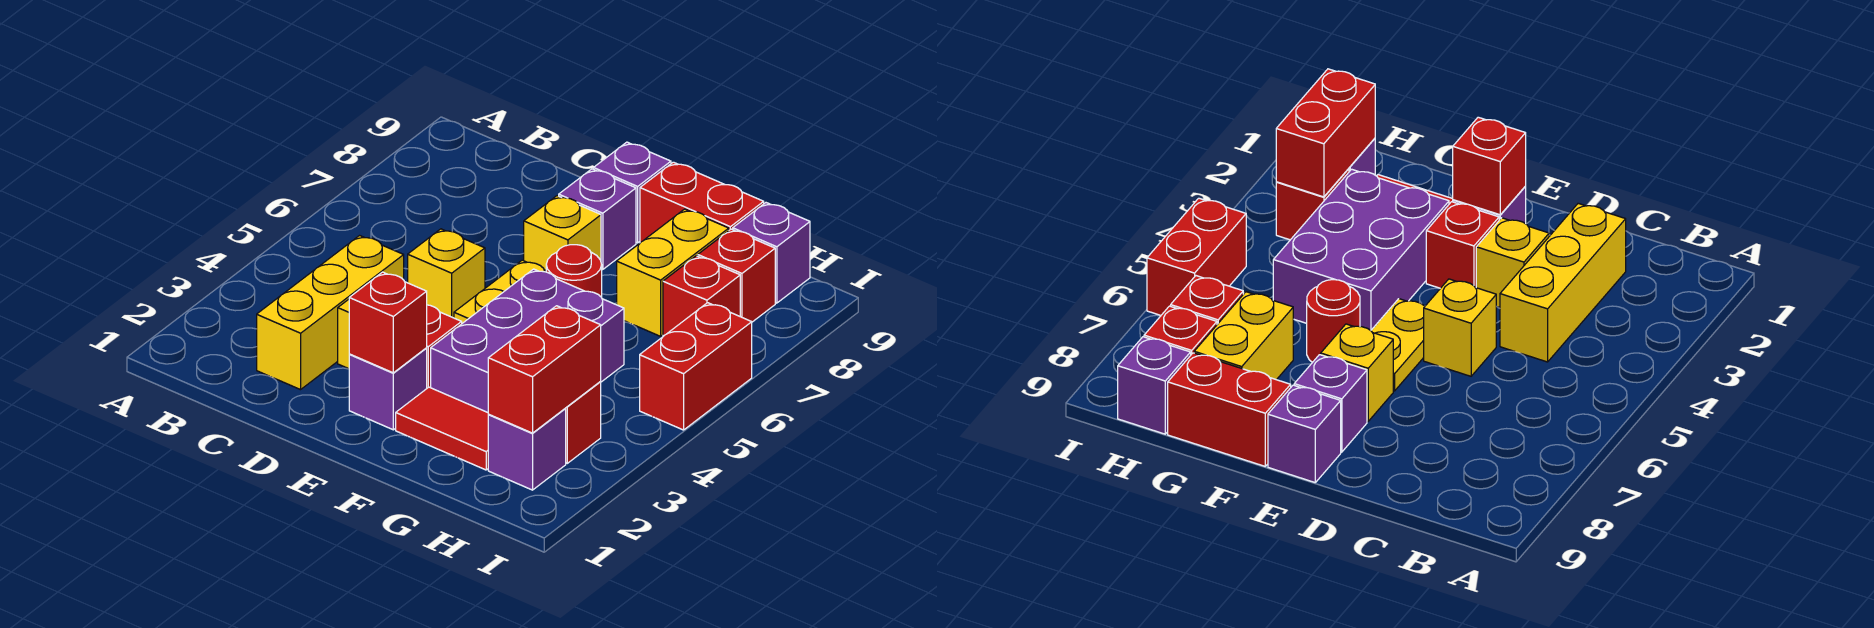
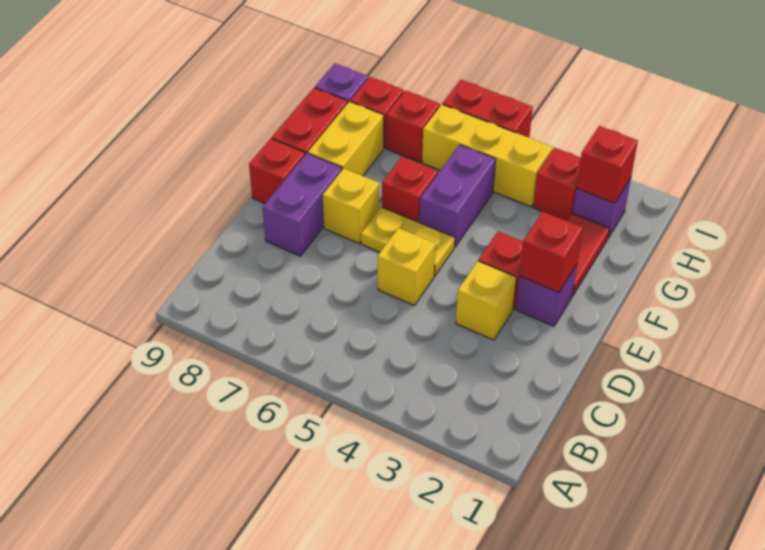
yellow 1x3 brick [257,236,404,390] -> yellow 1x3 brick moved to [422,104,553,207]
purple 1x1 brick [559,169,636,270] -> purple 1x2 brick [263,153,342,256]
purple 1x1 brick [594,142,671,243] -> red 1x1 brick [249,138,305,203]
purple 2x3 brick [431,269,624,412] -> purple 1x2 brick [420,145,496,247]
red 1x1 round brick [546,245,602,297] -> red 1x1 brick [382,156,438,223]
yellow 1x2 brick [617,209,729,336] -> yellow 1x2 brick turned to [308,102,384,176]
red 1x2 brick [488,306,601,433] -> red 1x1 brick [577,126,638,203]

